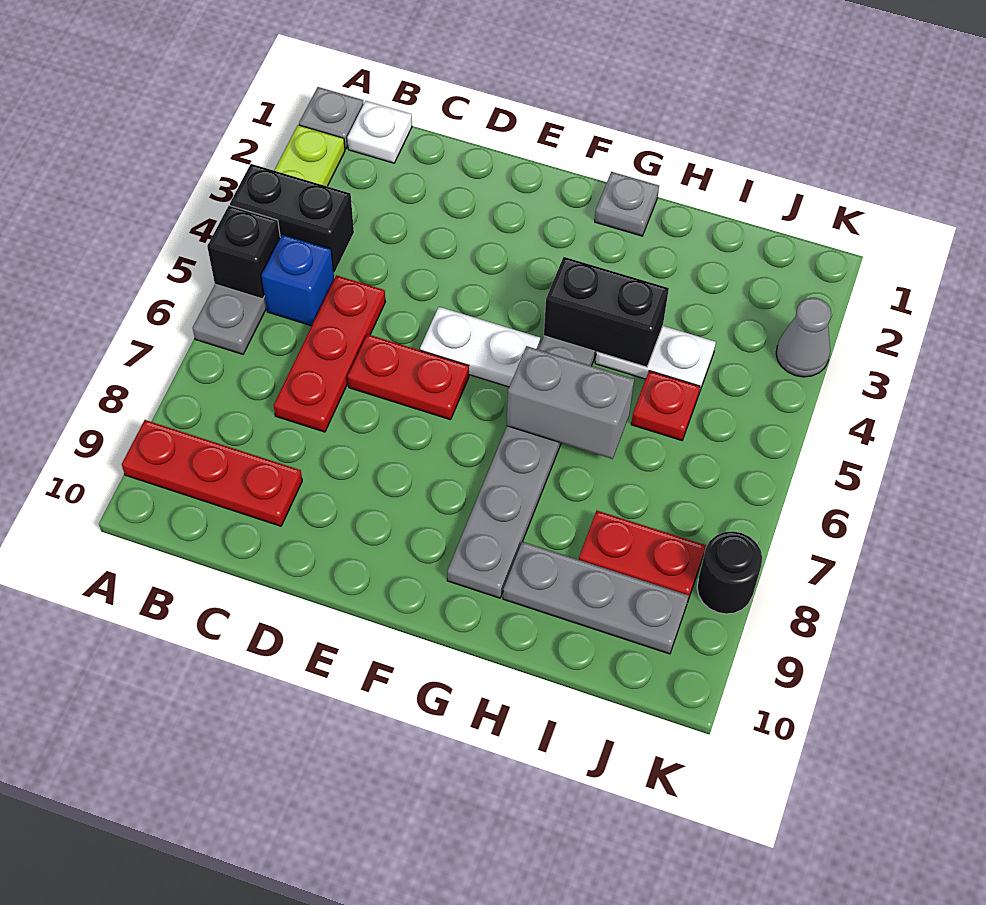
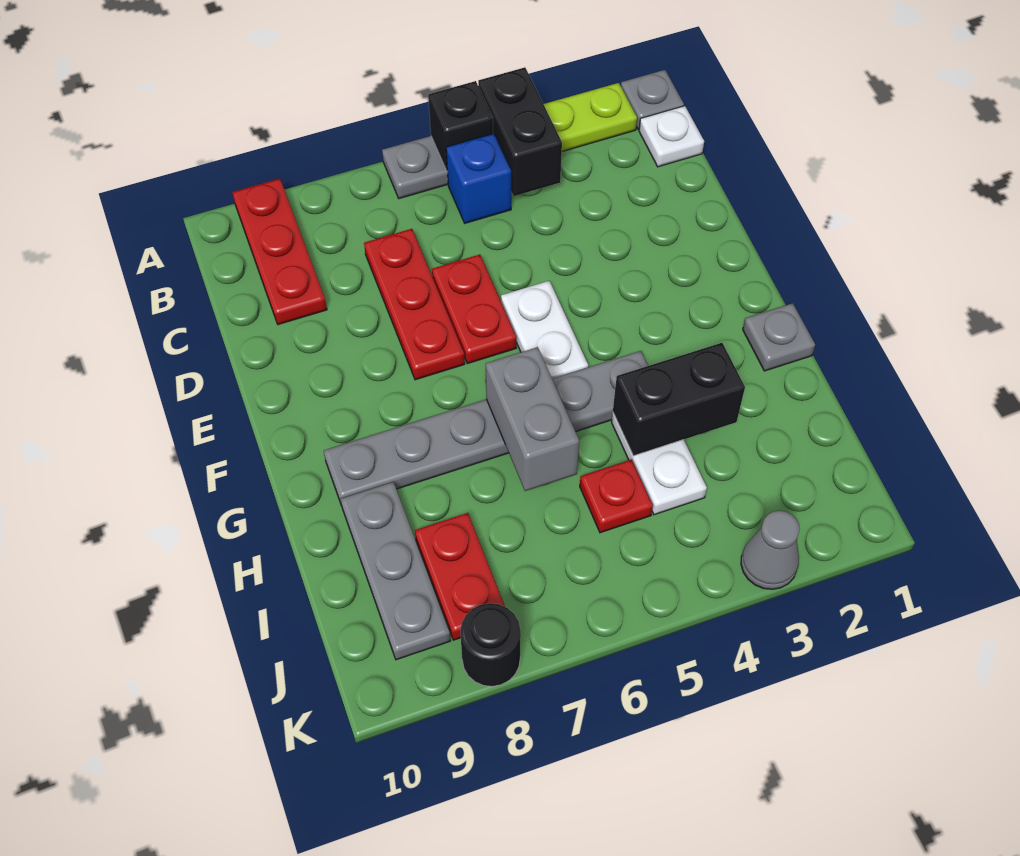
red 1x3 plate [274,275,385,432] -> red 1x3 plate turned to [364,229,465,380]
black 1x2 brick [544,257,669,367] -> black 1x2 brick turned to [613,343,745,456]

